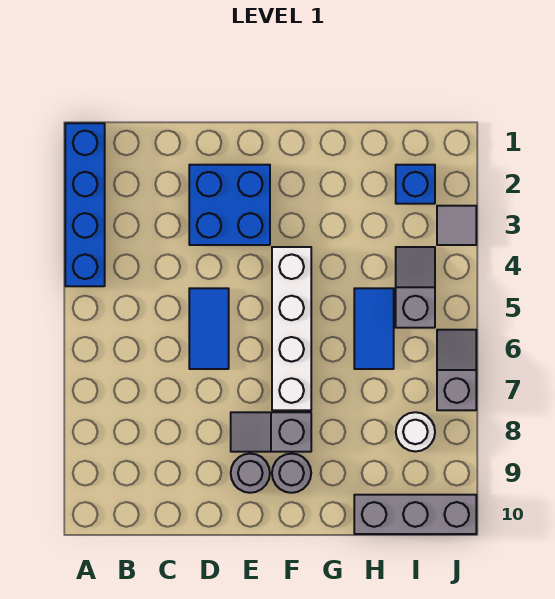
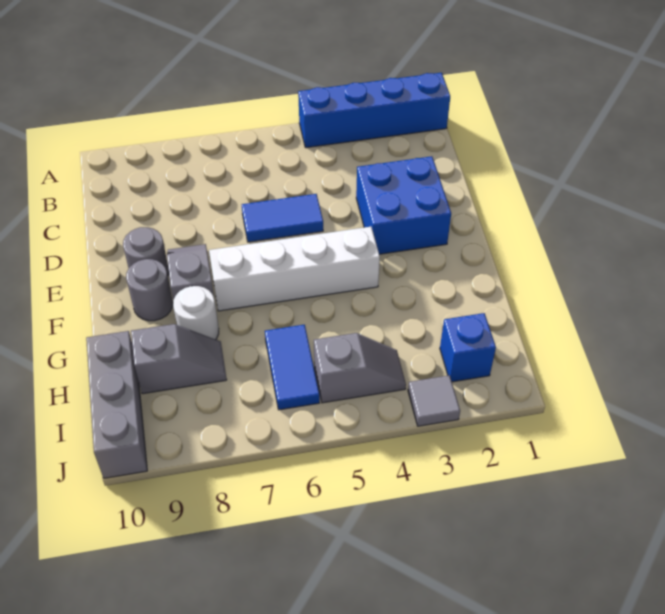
blue 1x2 tile [354,288,394,369] -> blue 1x2 tile turned to [265,325,320,410]
white 1x1 round brick [396,412,435,452] -> white 1x1 round brick moved to [173,286,219,340]
grey 1x2 slope [437,330,476,410] -> grey 1x2 slope moved to [131,324,227,394]

